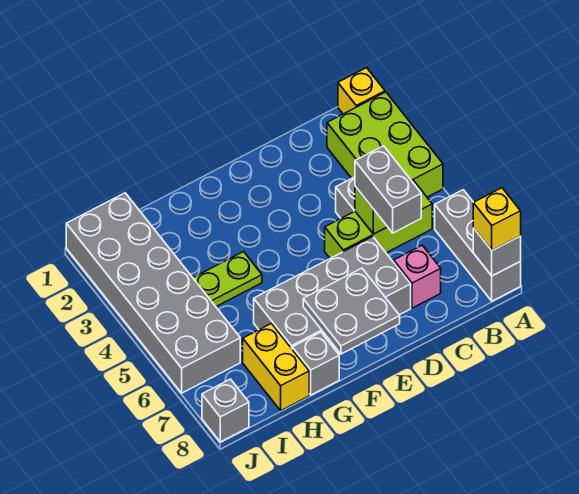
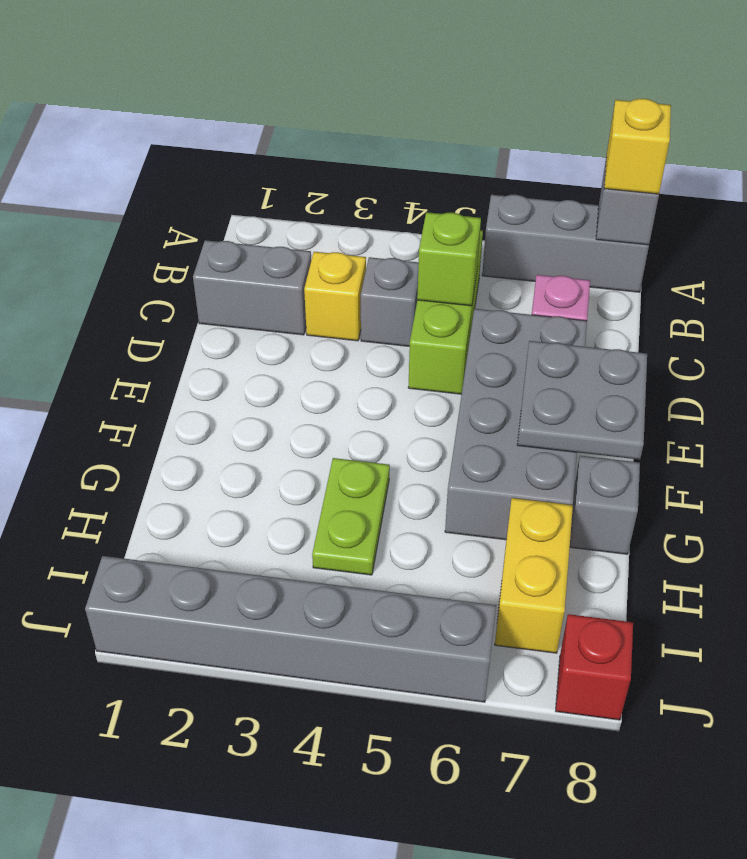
yellow 1x1 brick [338,68,385,114] -> yellow 1x1 brick moved to [304,252,366,341]
lime 2x3 brick [327,92,443,197] -> none
grey 1x2 brick [355,146,421,233] -> grey 1x2 brick moved to [193,240,311,335]
yellow 1x2 brick [243,324,309,410] -> yellow 1x2 brick turned to [495,498,573,653]
grey 2x6 brick [66,193,240,393] -> grey 1x6 brick [85,556,496,702]
grey 1x1 brick [202,379,249,442] -> red 1x1 brick [556,614,633,720]

